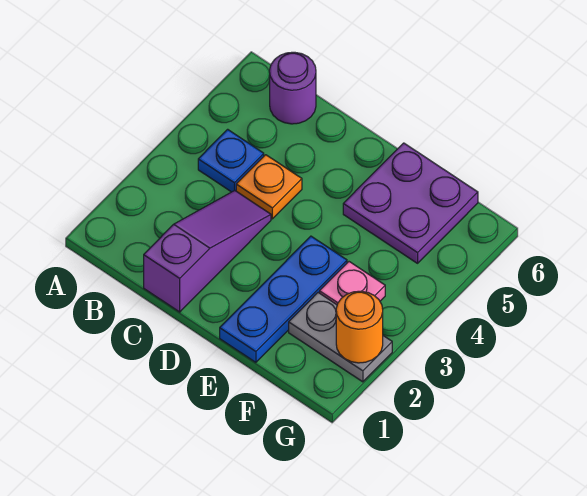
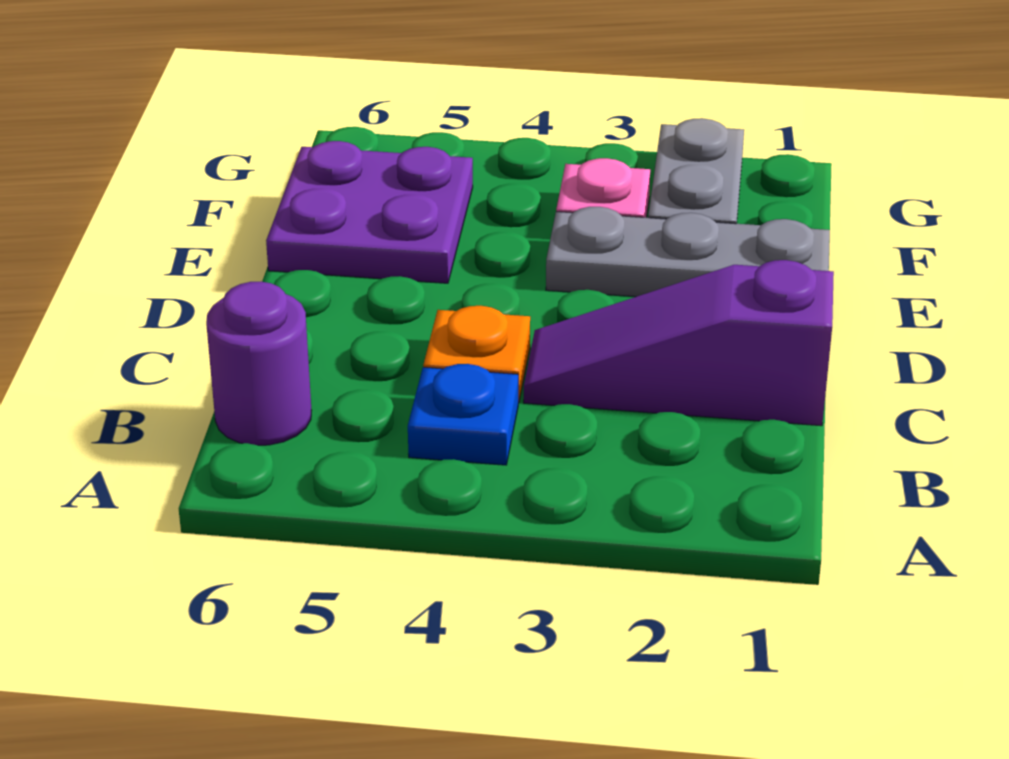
blue 1x3 plate [220,236,347,362] -> grey 1x3 plate [546,207,830,297]
orange 1x1 round brick [336,291,383,363] -> none

